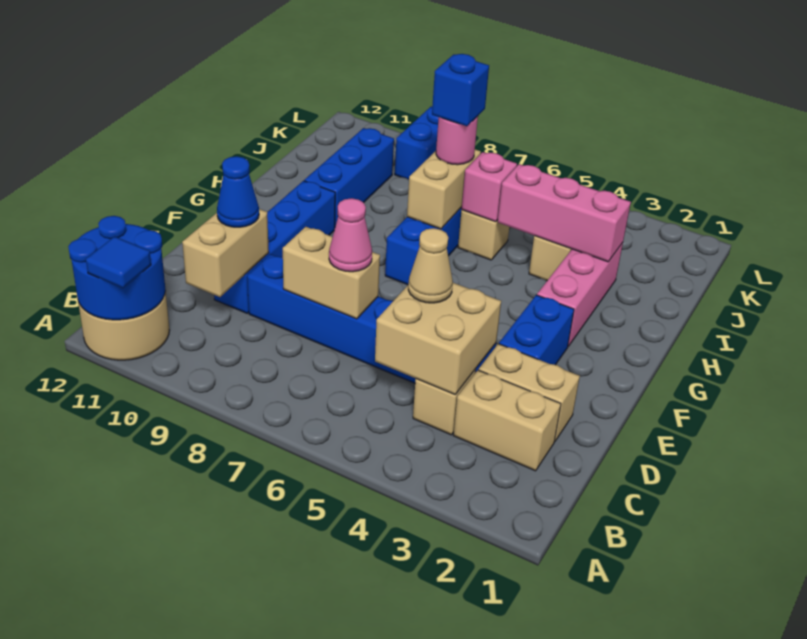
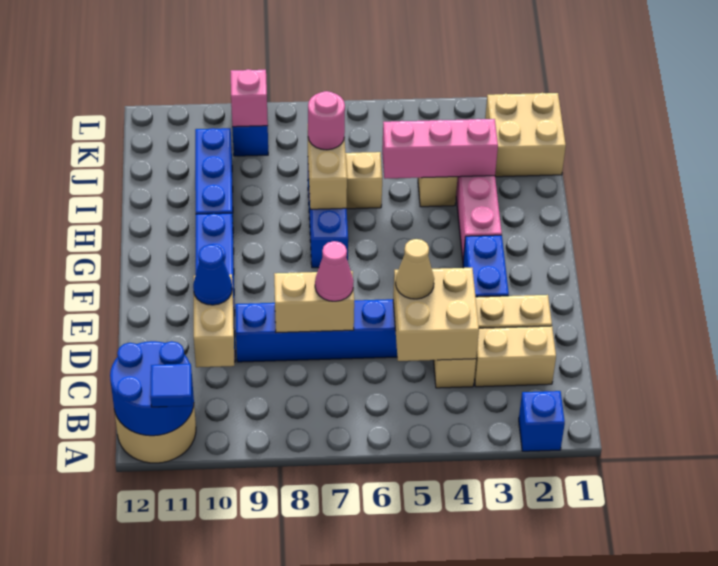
pink 1x1 brick [461,152,517,222] -> pink 1x1 brick moved to [231,69,268,127]
blue 1x1 brick [432,54,489,126] -> blue 1x1 brick moved to [519,391,565,451]
none -> tan 2x2 brick [485,93,566,177]

